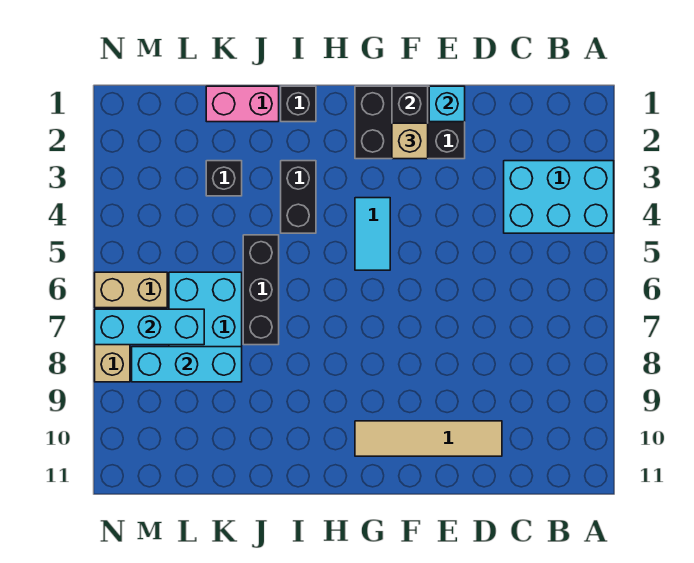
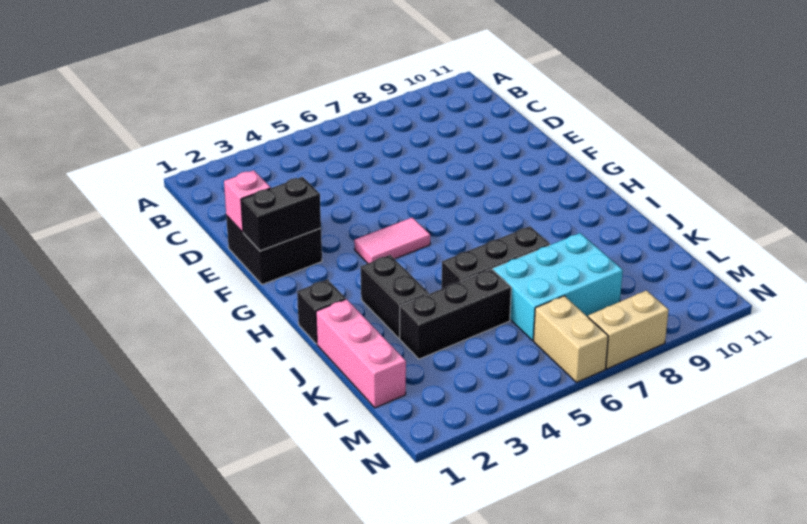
cyan 2x3 brick [504,161,614,233] -> none
tan 1x4 tile [355,421,502,456] -> none
black 2x3 brick [355,86,465,159] -> black 2x2 brick [226,216,322,285]
cyan 1x1 brick [429,86,465,122] -> pink 1x1 brick [224,170,271,232]
tan 1x1 brick [392,123,428,159] -> none
cyan 1x2 tile [355,198,390,270] -> pink 1x2 tile [354,218,430,263]
black 1x2 brick [281,161,316,233] -> black 1x2 brick turned to [361,255,429,338]
pink 1x2 brick [206,86,279,122] -> pink 1x3 brick [316,299,406,408]
black 1x1 brick [206,161,242,196] -> black 1x3 brick [400,269,511,359]
cyan 1x3 brick [132,347,242,382] -> none
cyan 1x3 brick [95,309,204,345] -> none

